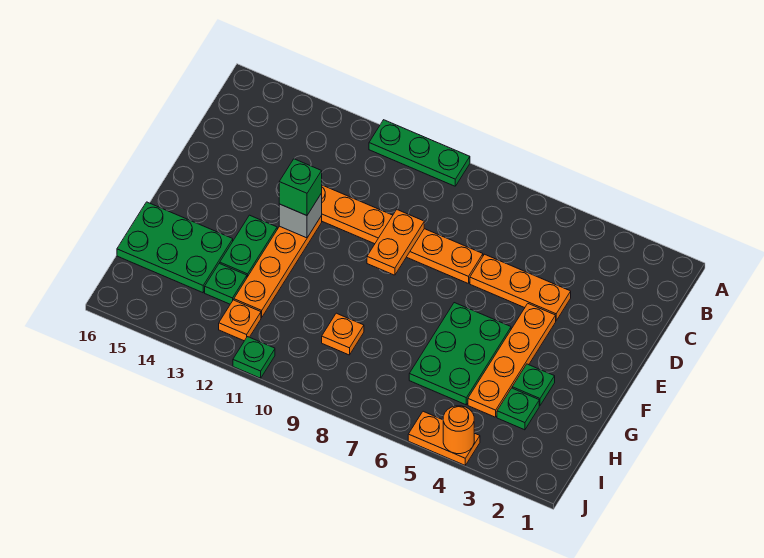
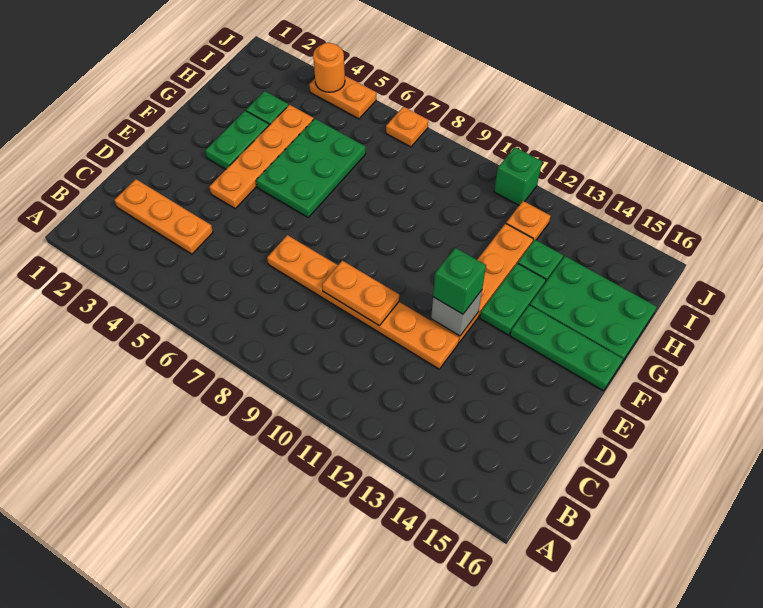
green 1x3 plate [369,120,470,186] -> green 1x3 plate moved to [510,305,623,391]
orange 1x3 plate [470,254,571,321] -> orange 1x3 plate moved to [115,179,213,254]
orange 1x2 plate [367,210,424,275] -> orange 1x2 plate turned to [322,261,399,326]
green 1x1 plate [512,364,555,406] -> green 1x2 plate [205,111,269,169]
orange 1x1 plate [322,313,364,355] -> orange 1x1 plate moved to [386,107,428,147]
green 1x1 plate [233,337,275,378] -> green 1x1 brick [494,147,542,205]

